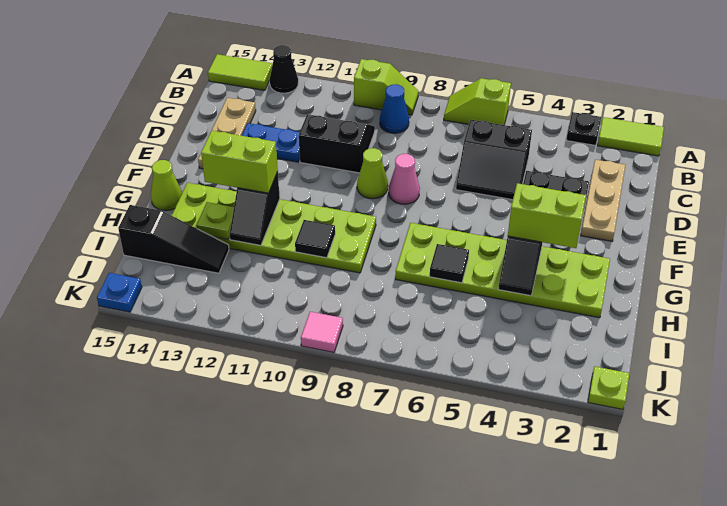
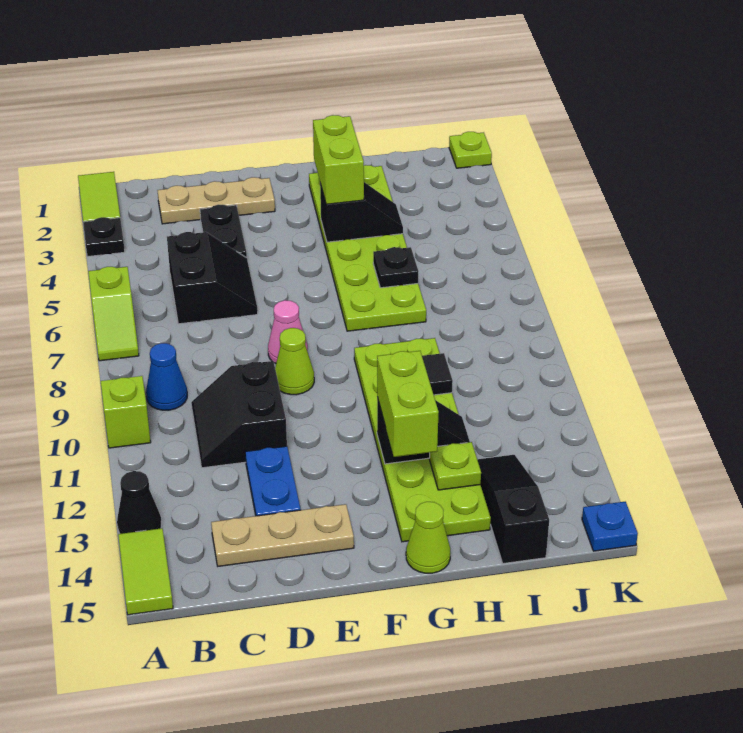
black 1x1 tile [430,244,469,283] -> black 1x1 plate [373,247,419,288]
pink 1x1 tile [301,312,343,352] -> none

